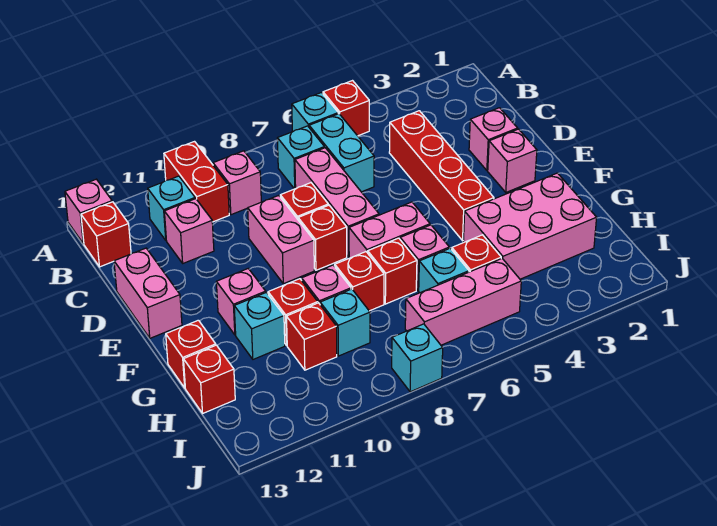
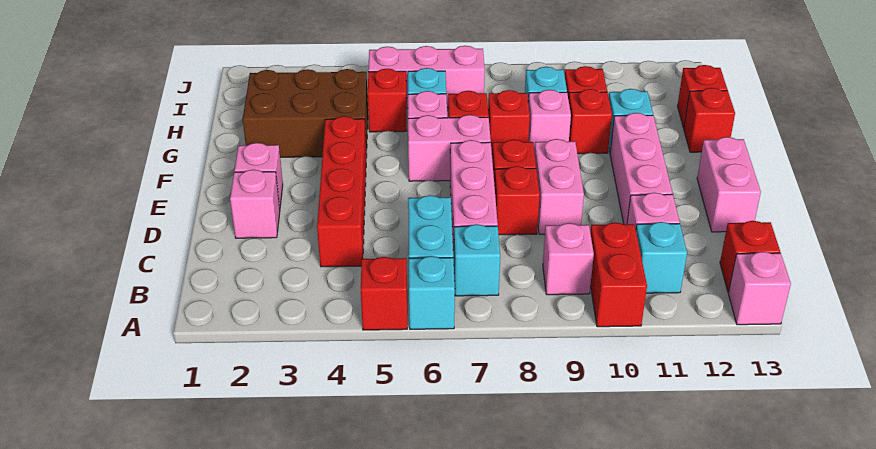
pink 1x1 brick [216,269,266,335] -> pink 1x3 brick [610,113,672,224]
pink 2x3 brick [463,173,597,279] -> brown 2x3 brick [243,69,368,157]
cyan 1x1 brick [392,324,443,392] -> none

